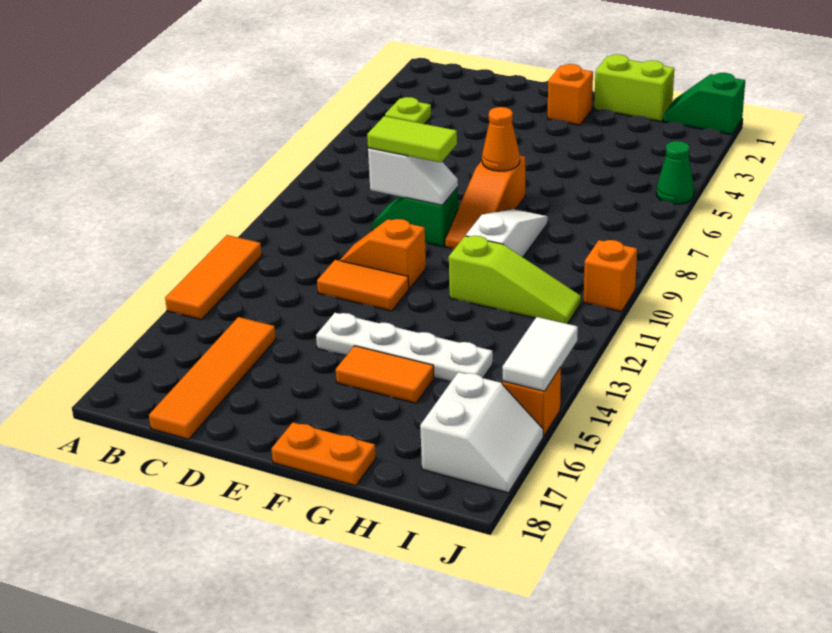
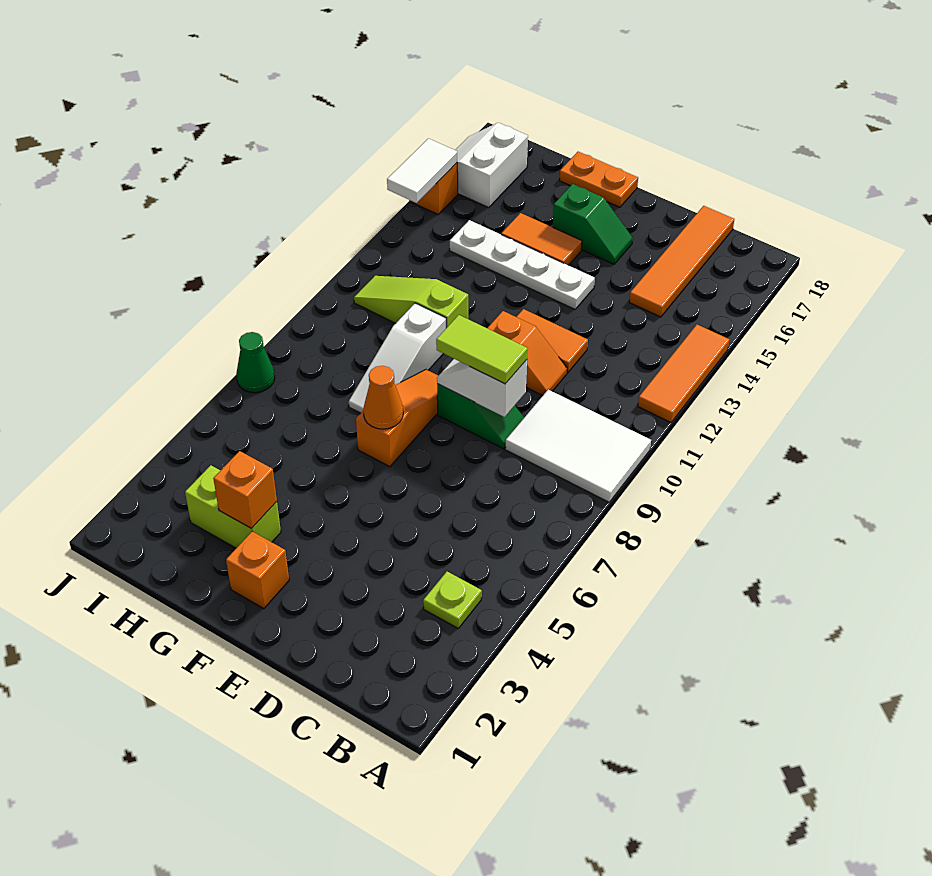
none -> white 2x3 tile [505,390,651,502]
lime 1x2 brick [594,54,674,121] -> lime 1x2 brick moved to [185,465,281,548]
green 1x2 slope [663,73,745,135] -> green 1x2 slope moved to [553,184,633,264]
green 1x1 cone [656,141,694,204] -> green 1x1 cone moved to [236,332,275,393]
orange 1x1 brick [583,240,637,312] -> orange 1x1 brick moved to [213,451,277,528]

